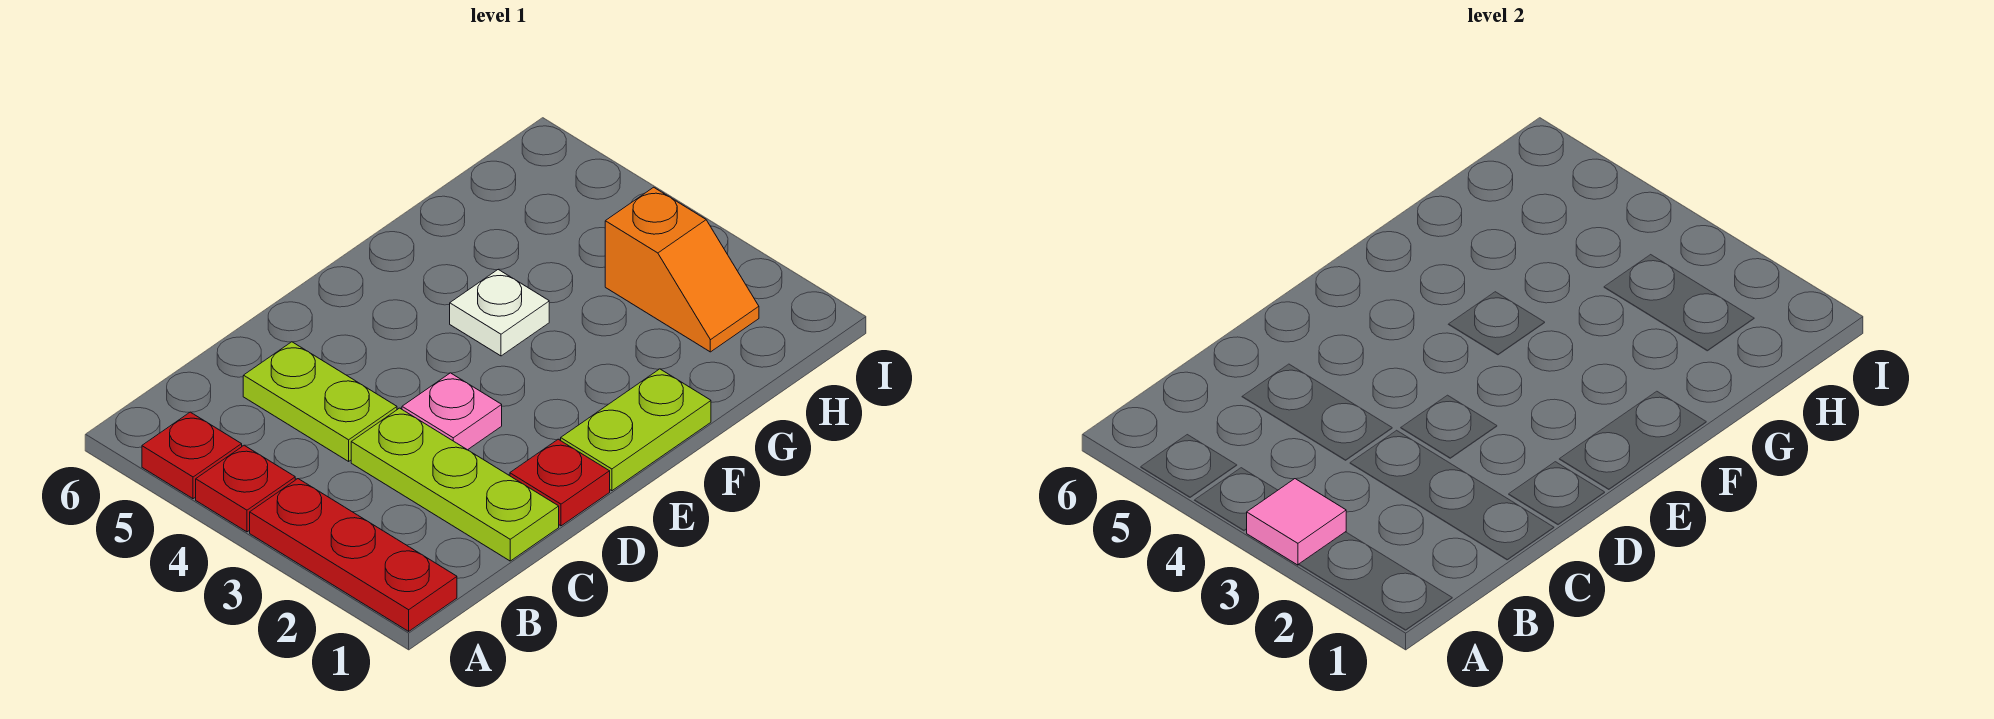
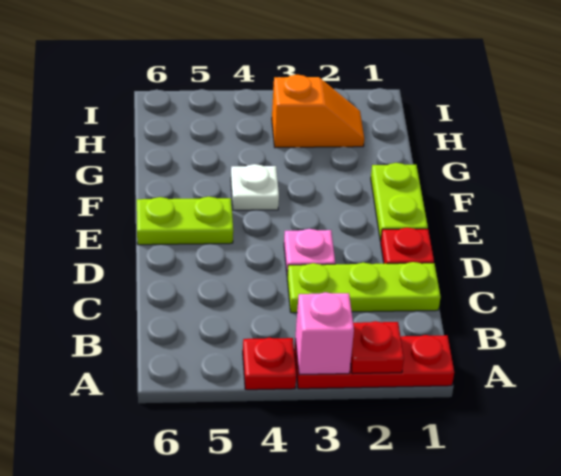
pink 1x1 tile [1247,479,1346,565] -> pink 1x1 brick [295,292,354,375]
red 1x1 plate [142,412,242,499] -> red 1x1 plate moved to [351,321,404,374]
lime 1x2 plate [243,342,397,461] -> lime 1x2 plate moved to [137,197,233,245]

